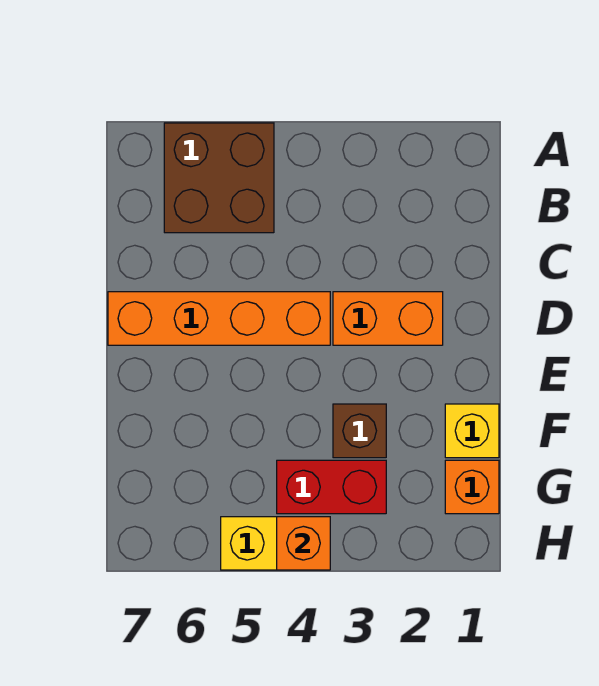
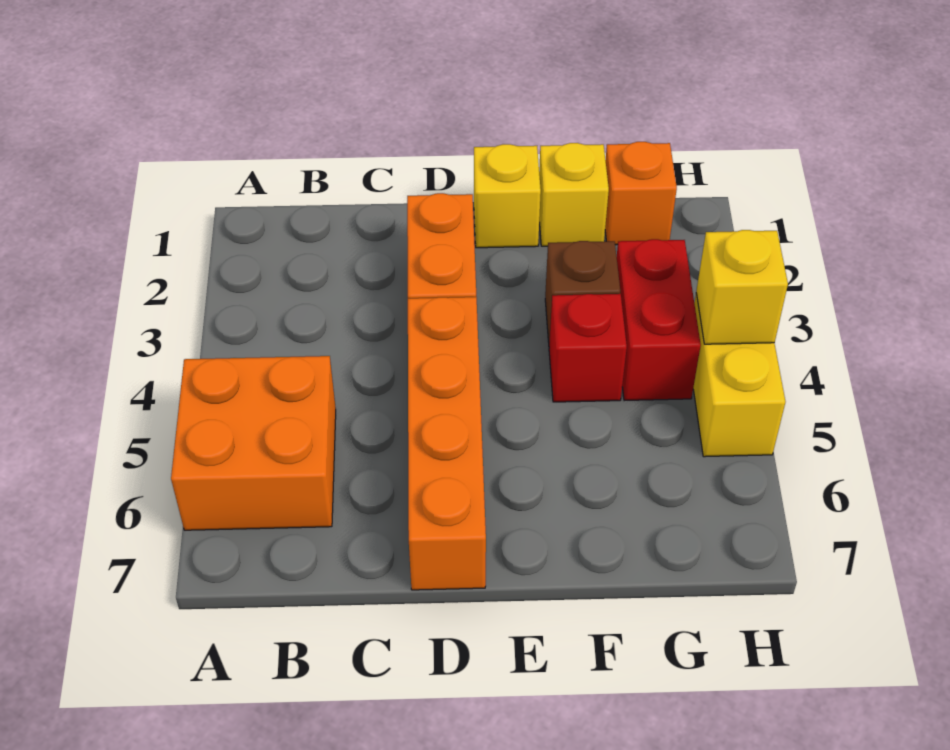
brown 2x2 brick [164,123,274,233] -> orange 2x2 brick [171,356,336,530]
none -> yellow 1x1 brick [474,144,541,248]
none -> red 1x1 brick [549,294,627,402]
orange 1x1 brick [277,517,330,570] -> yellow 1x1 brick [696,230,788,344]

